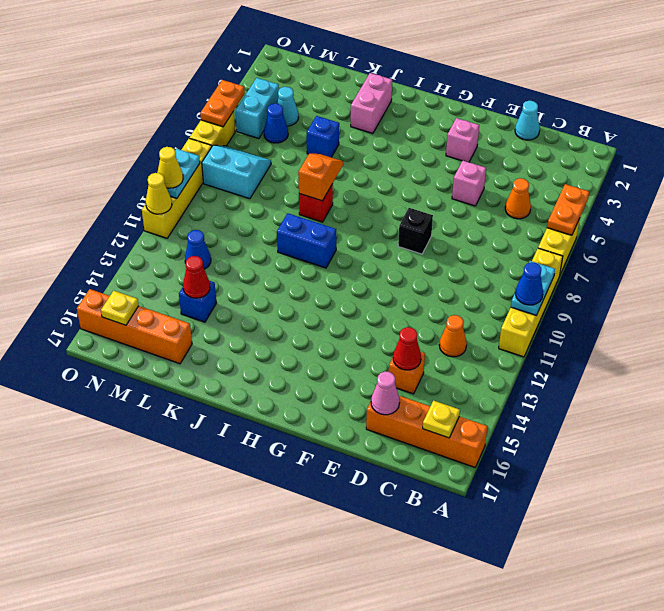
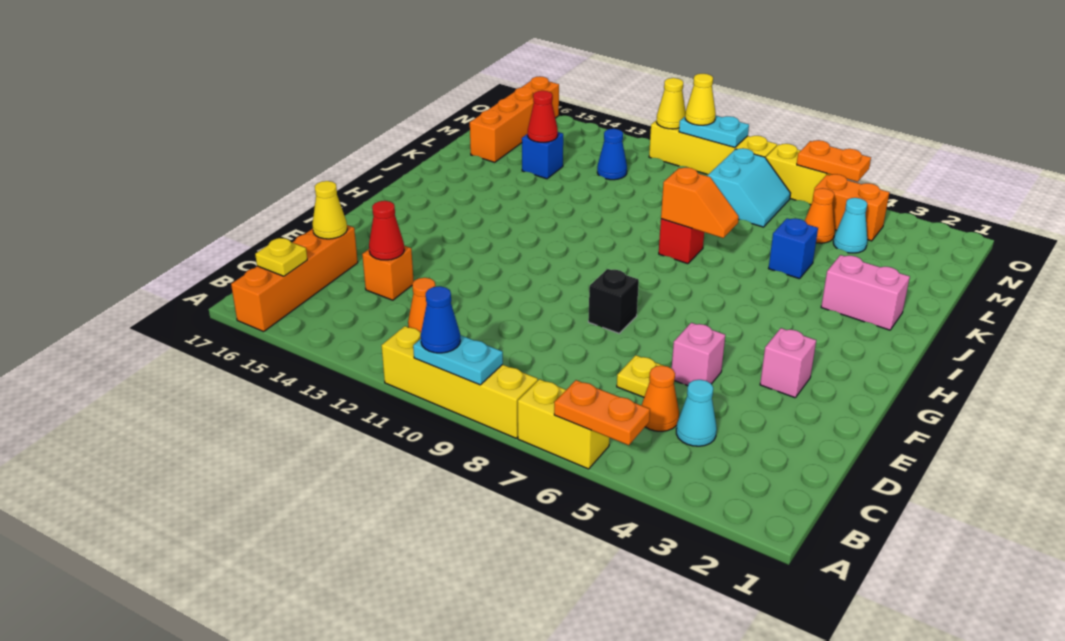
cyan 1x1 cone [515,101,540,140] -> cyan 1x1 cone moved to [676,380,717,446]
pink 1x1 cone [371,371,400,415] -> yellow 1x1 cone [312,181,347,239]
blue 1x2 brick [277,213,336,268] -> none
blue 1x1 cone [264,104,288,143] -> orange 1x1 cone [805,188,835,243]
cyan 1x2 brick [236,78,279,139] -> orange 1x2 brick [814,174,889,241]
yellow 1x1 plate [101,291,139,325] -> yellow 1x1 plate moved to [617,355,663,397]

